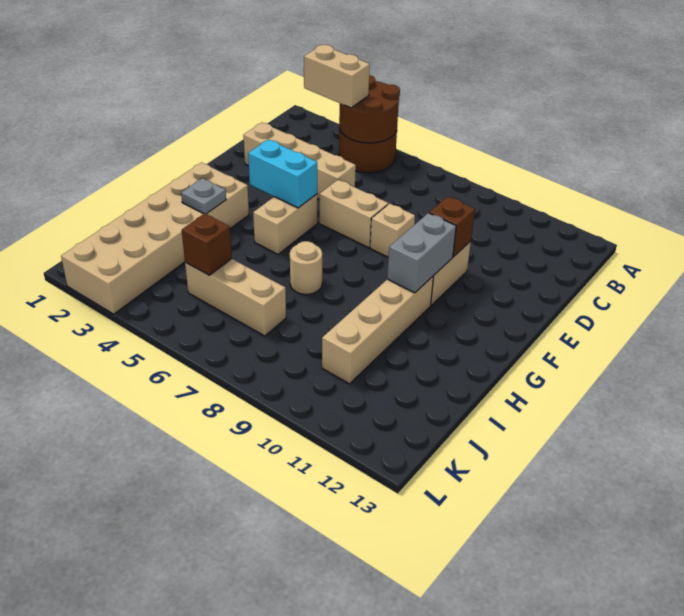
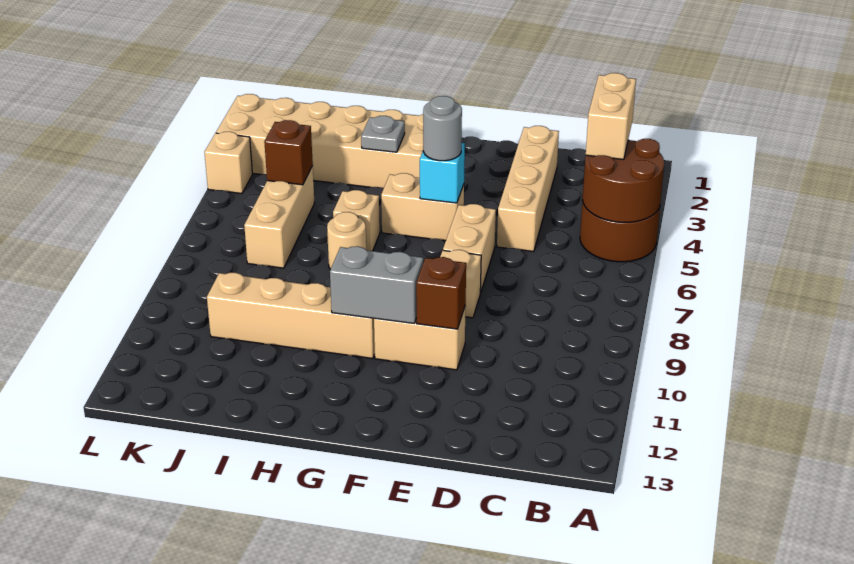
cyan 1x2 brick [248,139,317,208] -> cyan 1x1 brick [420,143,465,203]
none -> grey 1x1 round brick [423,96,462,161]
none -> tan 1x1 brick [333,190,380,251]
none -> tan 1x1 brick [204,132,252,194]

